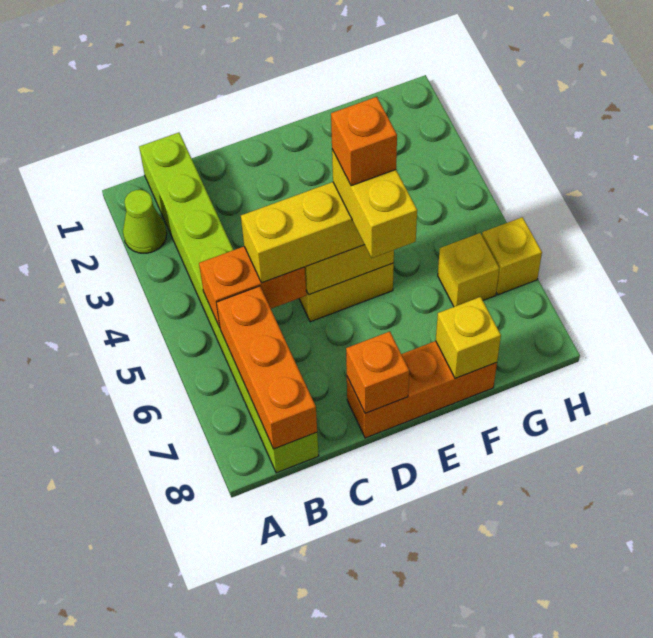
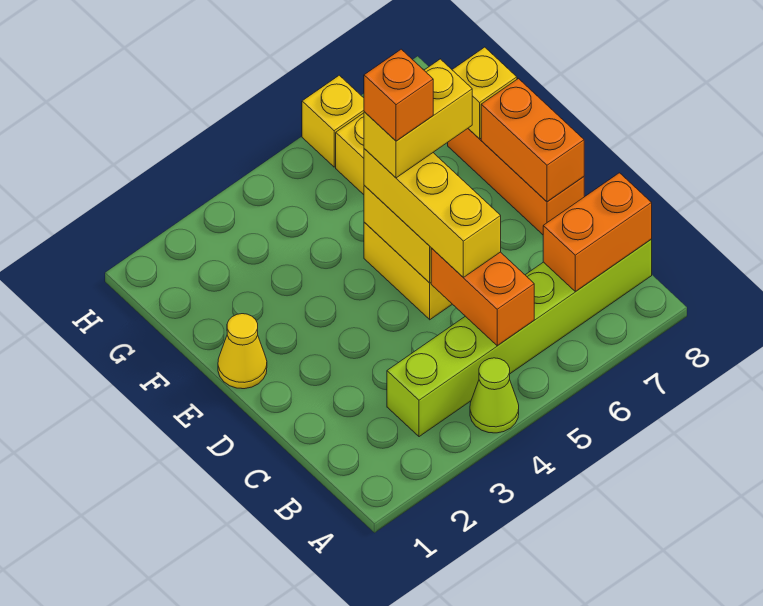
lime 1x1 cone [123,190,167,253] -> lime 1x1 cone moved to [470,358,519,433]
lime 1x8 brick [139,133,319,473] -> lime 1x6 brick [387,240,652,437]
orange 1x3 brick [216,286,317,449] -> orange 1x2 brick [543,173,652,292]
orange 1x1 brick [346,332,409,413] -> orange 1x2 brick [481,79,584,202]
none -> yellow 1x1 cone [218,314,267,389]

